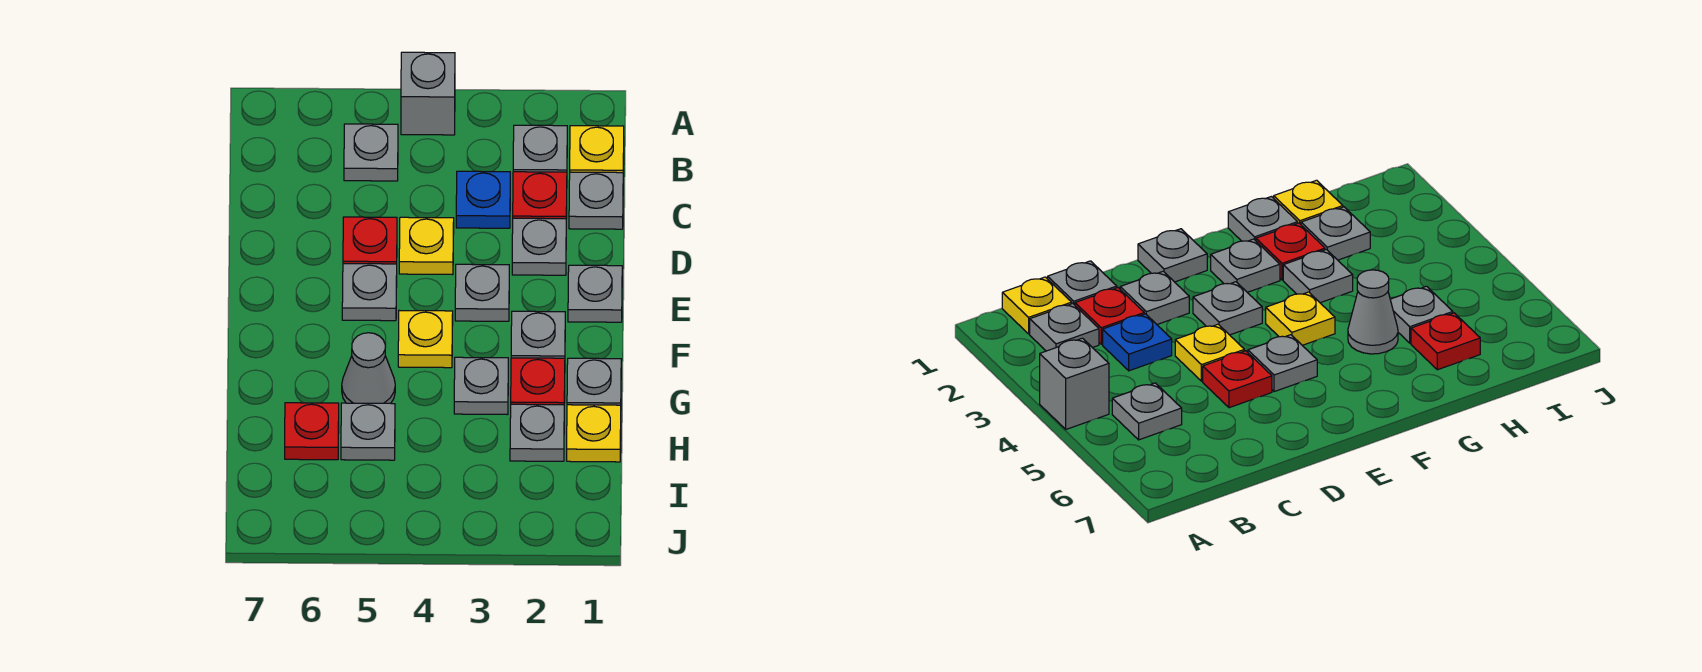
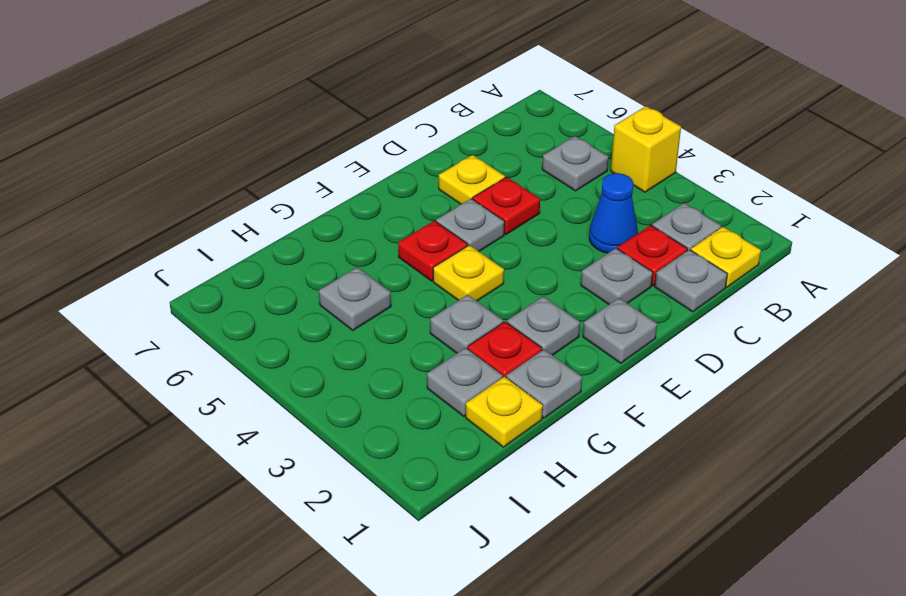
grey 1x1 brick [401,52,455,135] -> yellow 1x1 brick [611,106,681,192]
blue 1x1 plate [456,171,510,228] -> blue 1x1 cone [589,173,638,253]
yellow 1x1 plate [399,217,454,275] -> yellow 1x1 plate moved to [439,155,505,204]
grey 1x1 plate [455,264,509,321] -> none
grey 1x1 cone [342,333,395,403] -> none
red 1x1 plate [285,403,339,460] -> red 1x1 plate moved to [398,221,468,281]

